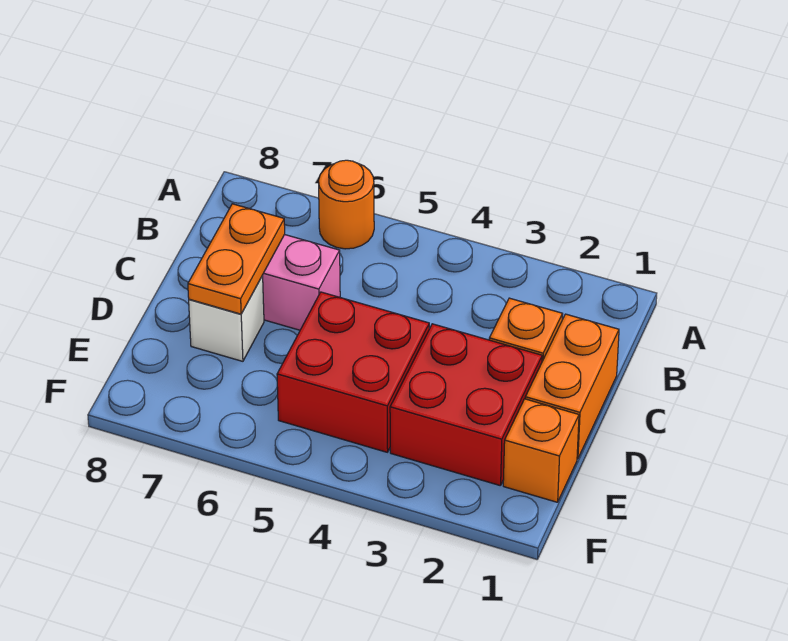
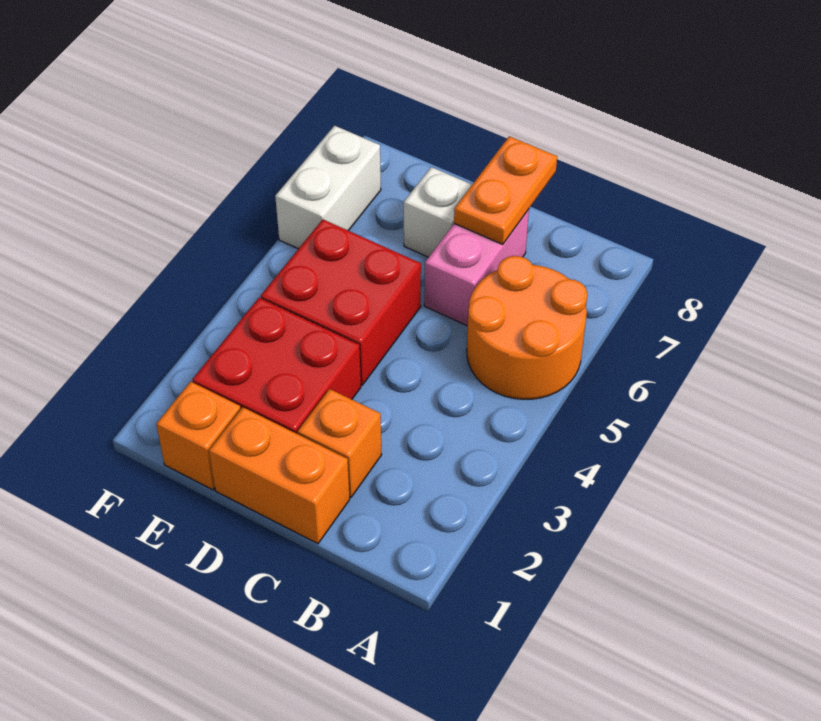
orange 1x1 round brick [319,160,374,249] -> orange 2x2 round brick [467,256,587,399]
orange 1x2 plate [188,204,285,314] -> orange 1x2 plate turned to [454,136,557,244]
none -> white 1x2 brick [275,126,381,249]

